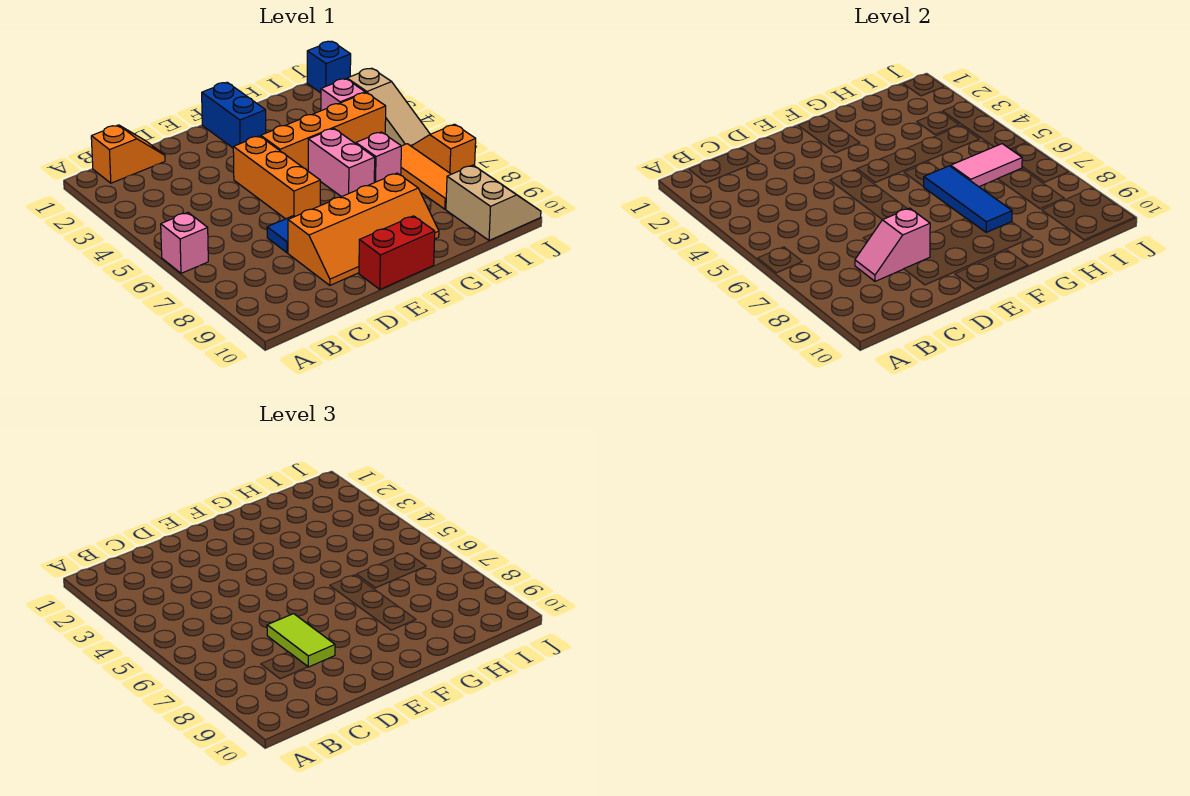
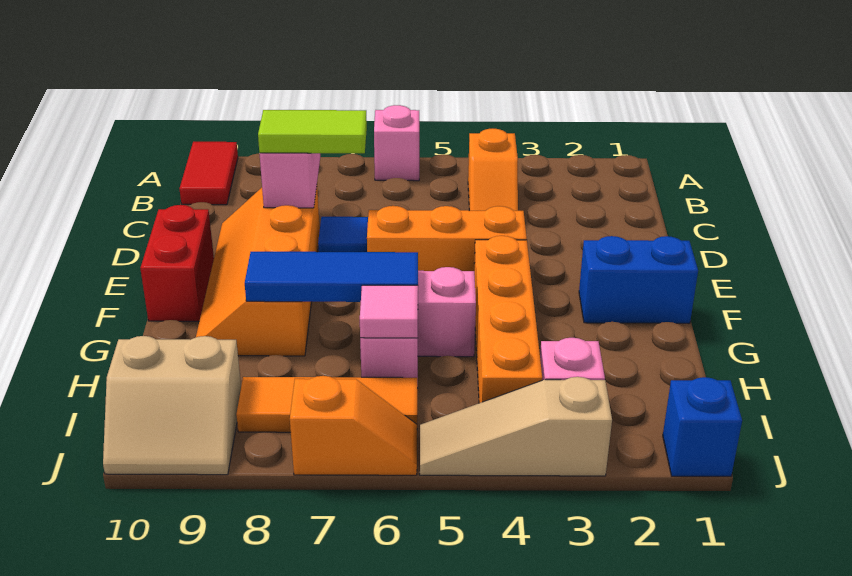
none -> red 1x2 tile [180,142,238,205]
orange 1x2 slope [91,125,165,183] -> orange 1x2 slope moved to [468,129,518,211]
pink 1x2 tile [951,144,1022,187] -> pink 1x1 tile [360,285,418,338]

